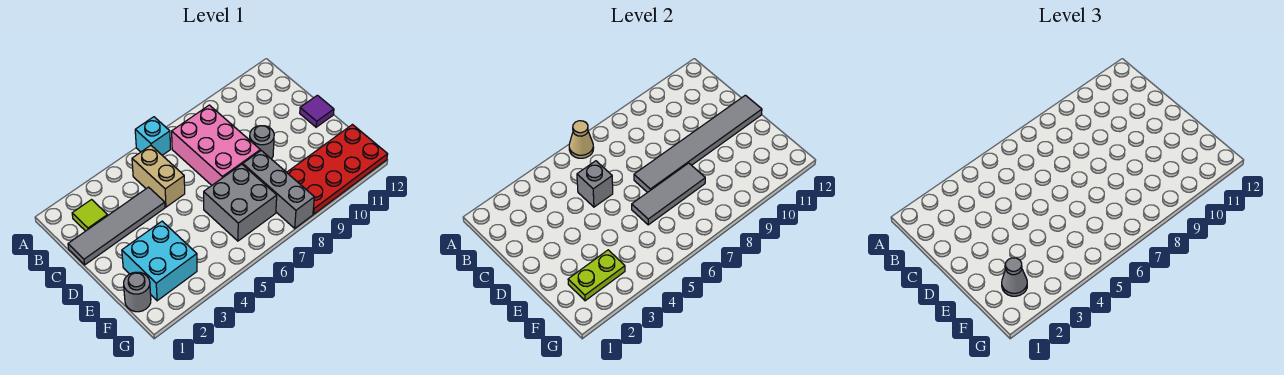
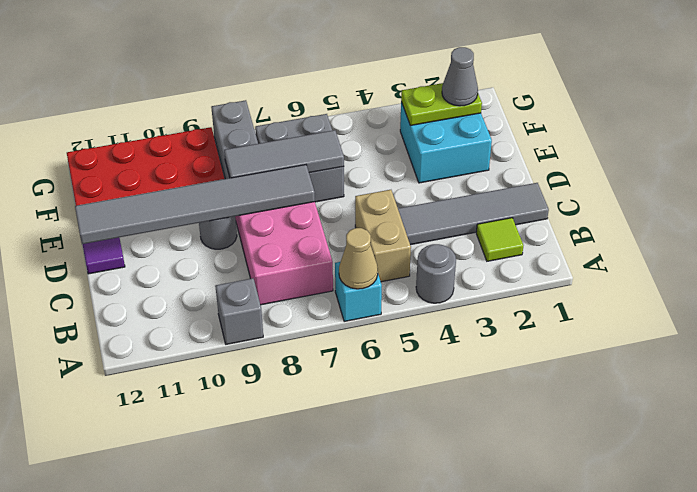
grey 1x1 brick [577,161,613,207] -> grey 1x1 brick moved to [215,278,263,344]
grey 1x1 round brick [124,272,151,312] -> grey 1x1 round brick moved to [416,244,456,303]

